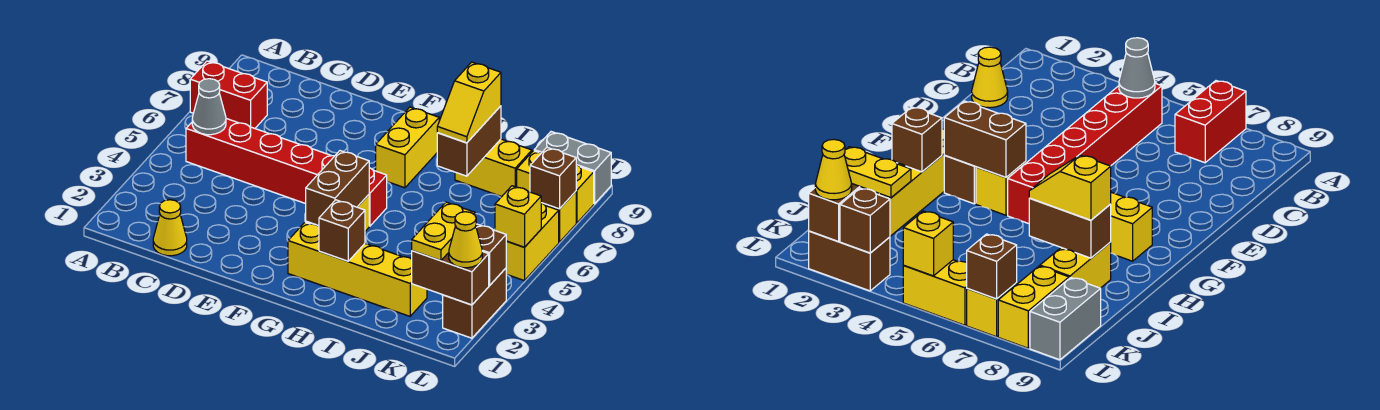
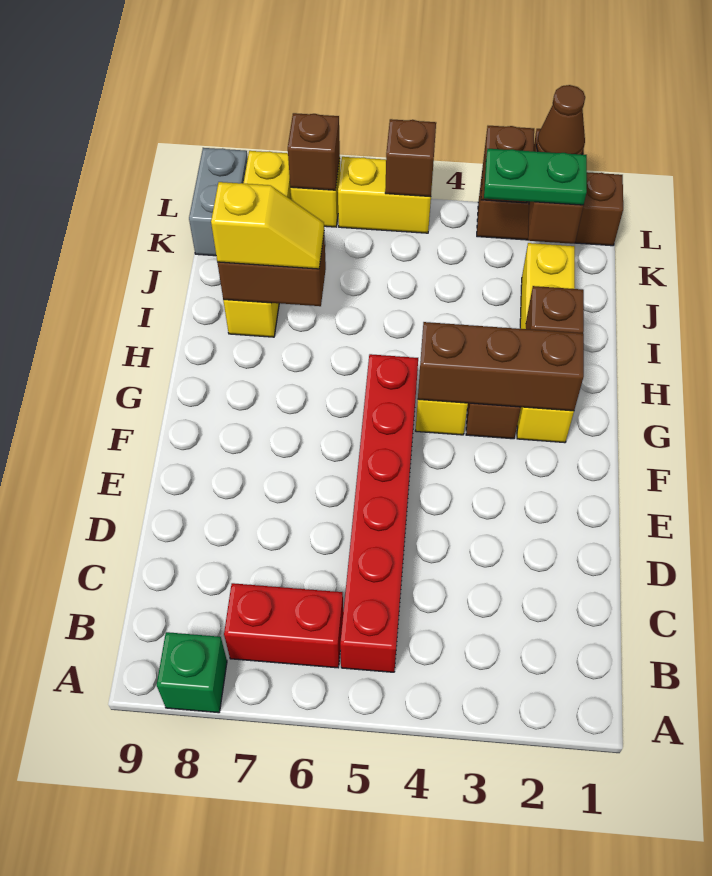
red 1x2 brick [190,61,267,128] -> red 1x2 brick turned to [224,583,343,668]
none -> green 1x1 brick [157,632,227,713]
grey 1x1 cone [192,79,226,135] -> none
yellow 1x1 cone [153,200,187,256] -> none
brown 1x2 brick [306,151,369,226] -> brown 1x3 brick [418,322,584,411]
yellow 1x2 brick [376,107,439,188] -> none
yellow 1x2 plate [412,202,475,261] -> green 1x2 plate [484,149,587,205]
brown 1x2 brick [443,268,506,338] -> brown 1x3 brick [477,168,623,246]
yellow 1x1 cone [449,212,482,268] -> brown 1x1 cone [536,85,585,154]
yellow 1x1 brick [495,186,541,247] -> brown 1x1 brick [385,119,436,197]

